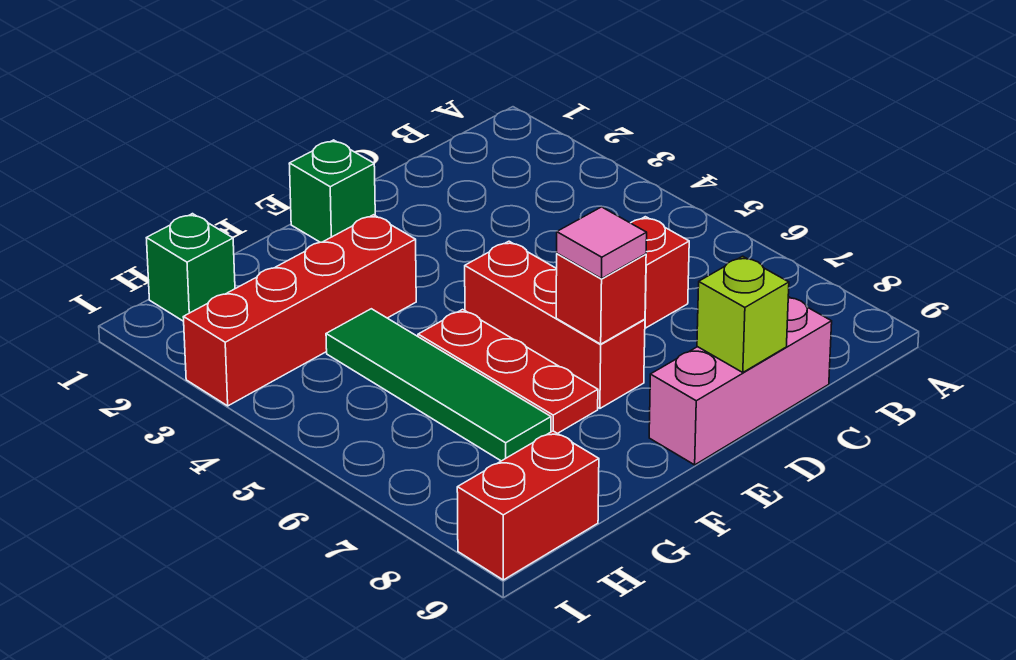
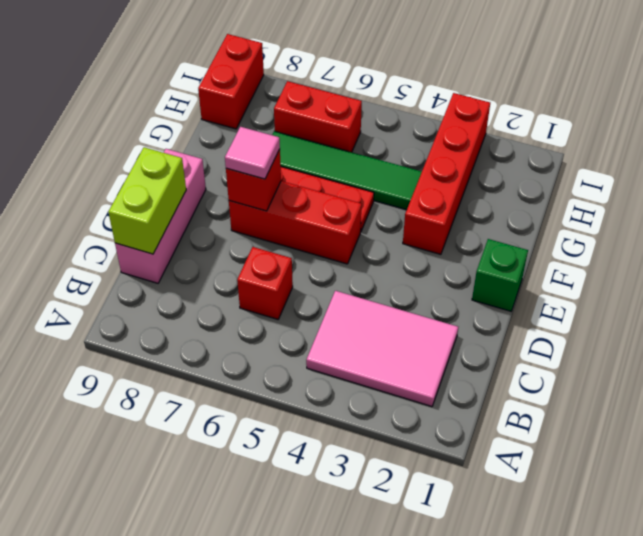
none -> pink 2x3 tile [306,291,458,406]
lime 1x1 brick [697,256,789,373] -> lime 1x2 brick [108,147,186,254]
green 1x1 brick [147,214,235,321] -> none
none -> red 1x2 brick [274,81,362,152]

